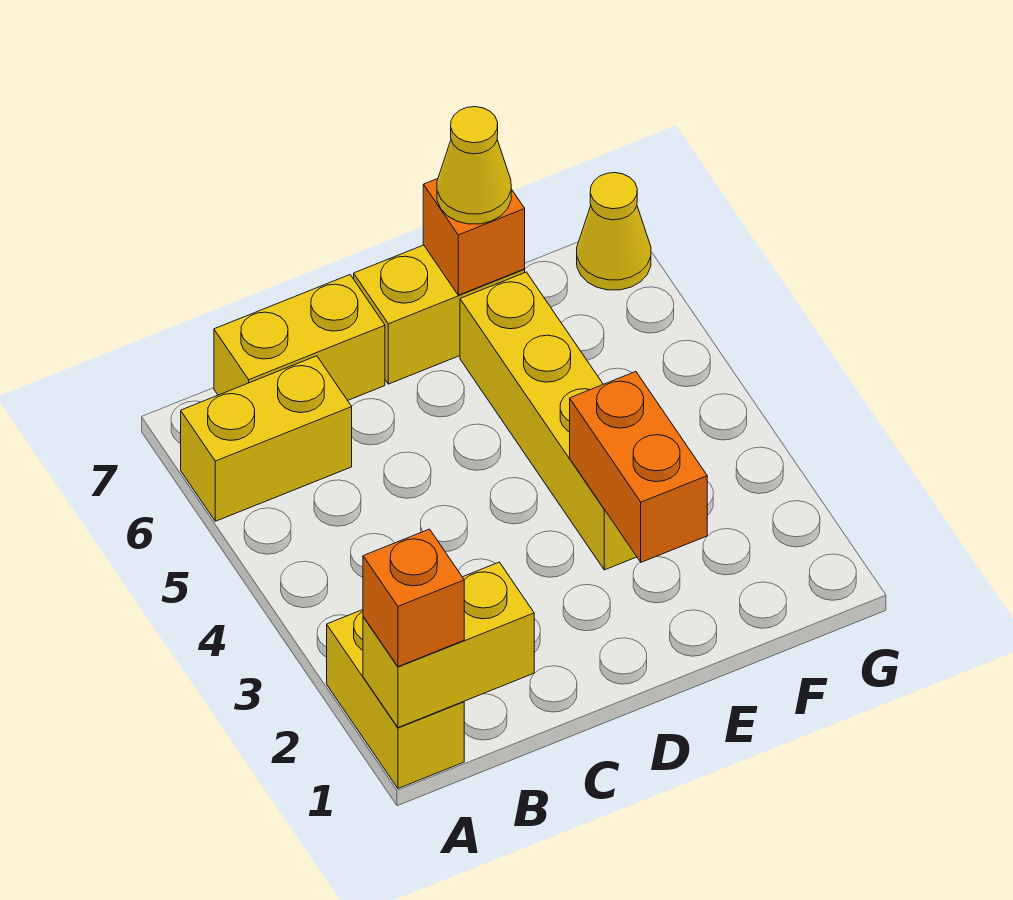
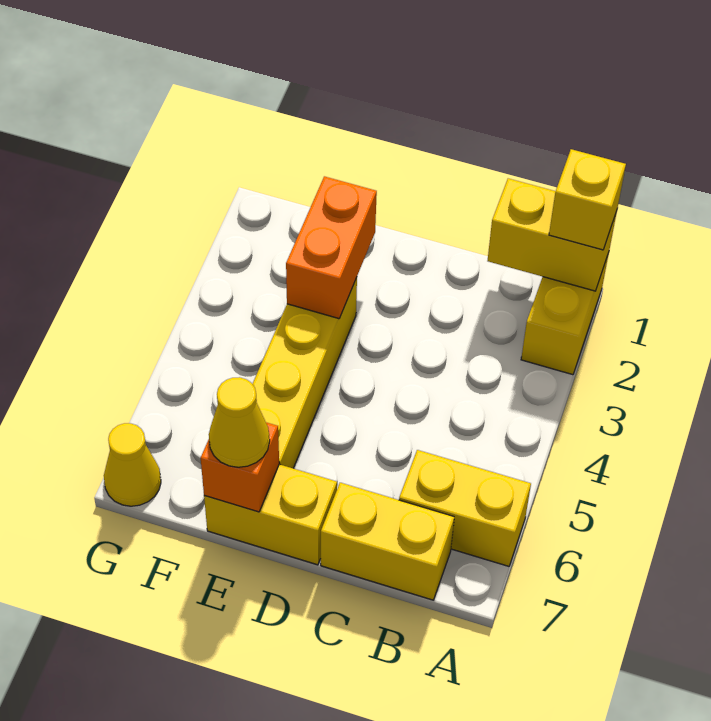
orange 1x1 brick [363,529,464,667] -> yellow 1x1 brick [549,149,626,250]

